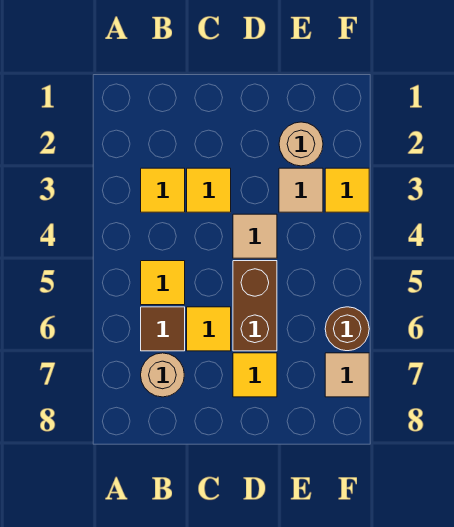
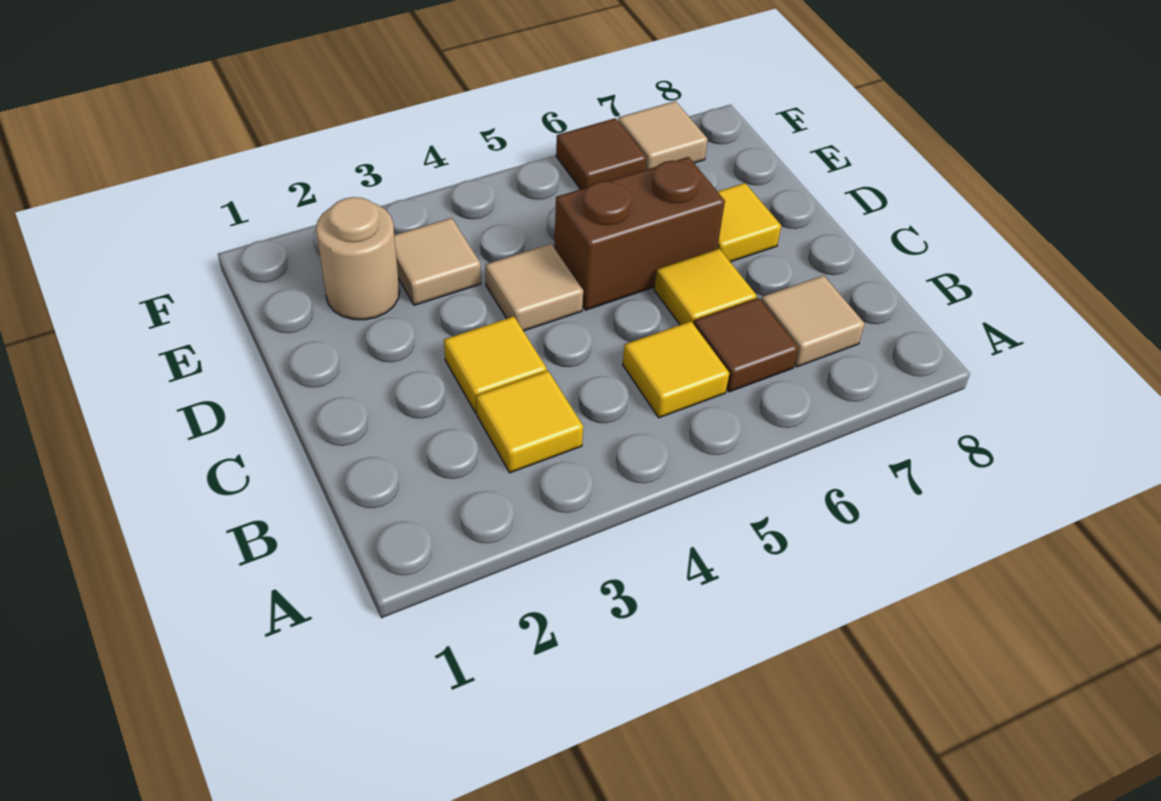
tan 1x1 round brick [141,353,184,397] -> tan 1x1 tile [761,275,865,367]
yellow 1x1 tile [325,168,369,212] -> none
brown 1x1 round brick [325,307,369,351] -> brown 1x1 tile [556,118,647,189]

